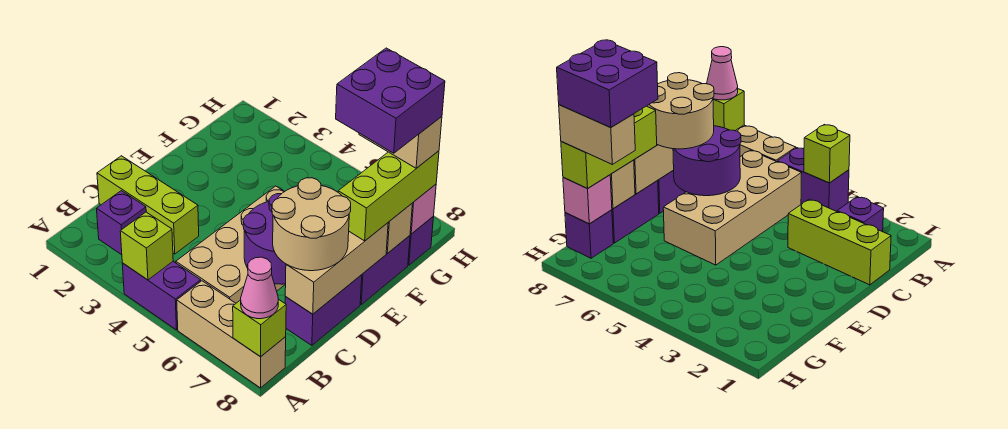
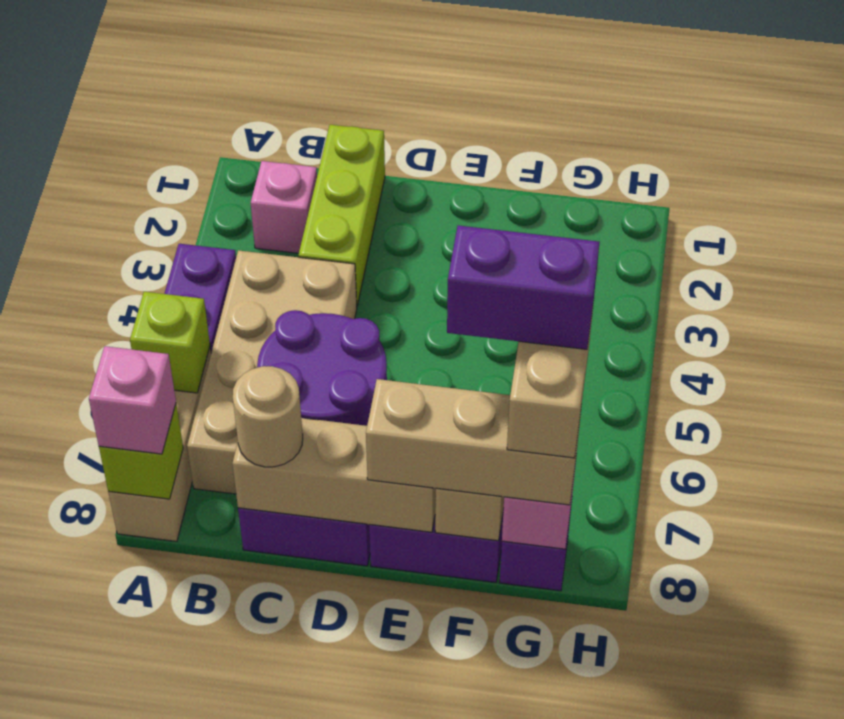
lime 1x1 brick [120,212,173,280] -> lime 1x1 brick moved to [130,292,210,393]
pink 1x1 cone [241,257,278,319] -> pink 1x1 brick [89,346,176,454]
purple 1x1 brick [97,191,146,255] -> pink 1x1 brick [251,161,317,253]
tan 2x4 brick [176,186,285,303] -> tan 2x4 brick turned to [187,250,357,494]
tan 2x2 round brick [272,178,351,271] -> tan 1x1 round brick [233,366,303,467]
lime 1x3 brick [338,151,439,241] -> tan 1x3 brick [366,379,581,505]
purple 2x2 brick [336,48,445,153] -> purple 1x2 brick [447,226,600,349]

